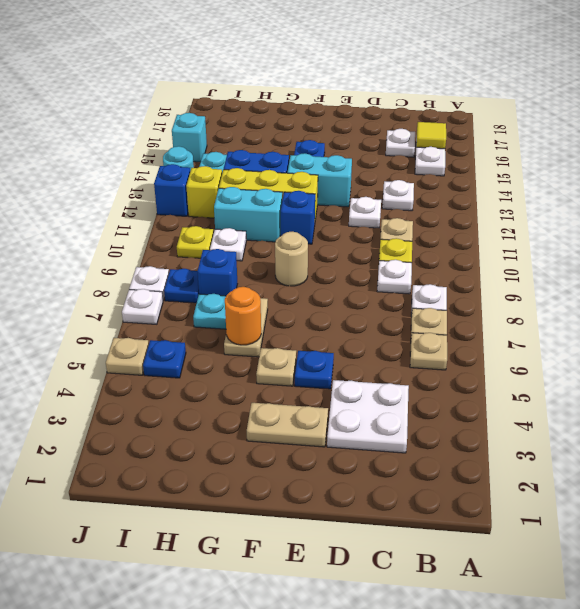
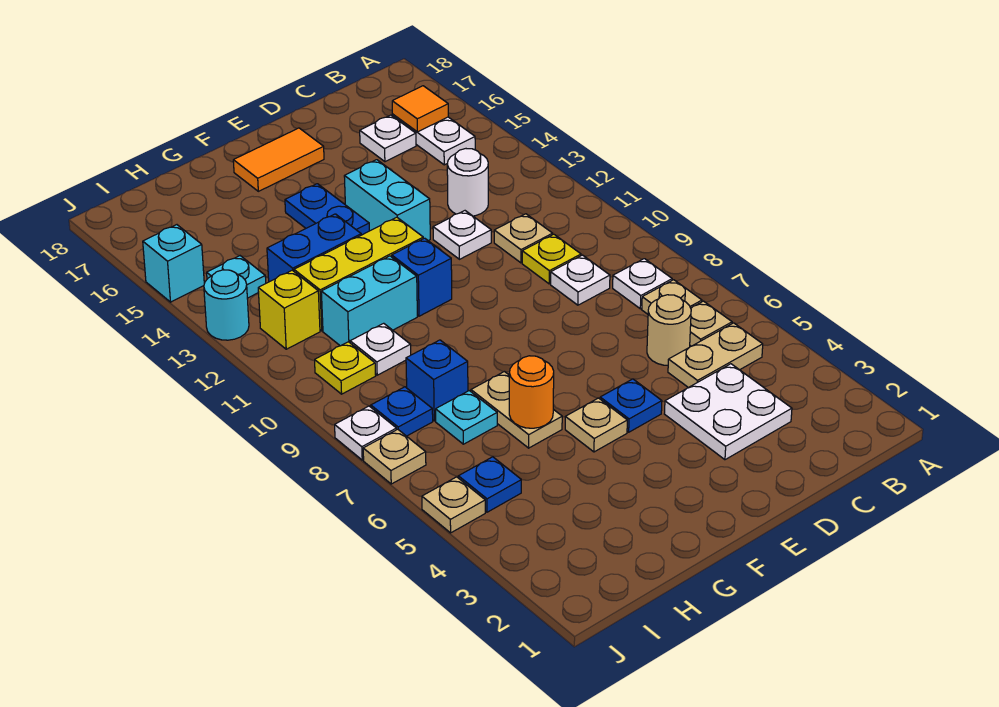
yellow 1x1 tile [416,122,446,149] -> orange 1x1 tile [392,86,448,132]
white 1x1 plate [382,180,414,211] -> white 1x1 round brick [447,149,488,216]
tan 1x2 plate [247,403,328,447] -> tan 1x2 plate moved to [668,323,763,388]
cyan 1x2 brick [287,153,352,207] -> cyan 1x2 brick turned to [344,160,430,241]
none -> orange 1x2 tile [233,128,324,191]
tan 1x1 round brick [275,232,308,286] -> tan 1x1 round brick moved to [647,295,691,365]
white 1x1 plate [122,289,163,324] -> tan 1x1 plate [363,429,426,484]
blue 1x1 brick [154,164,190,216] -> none

